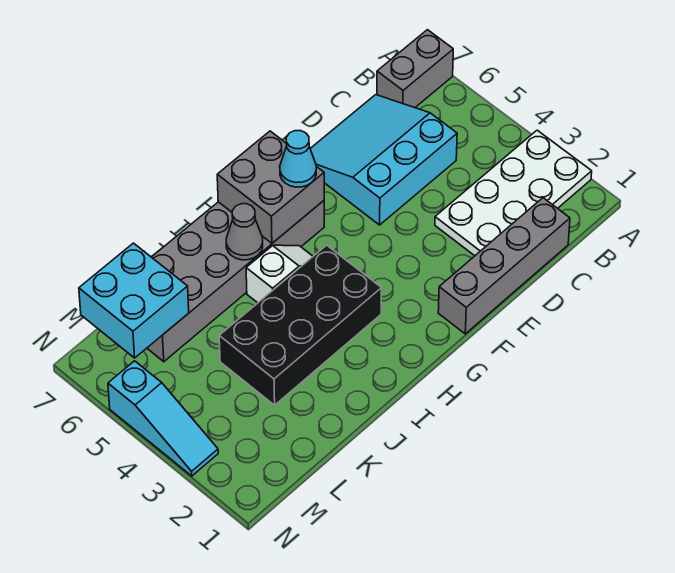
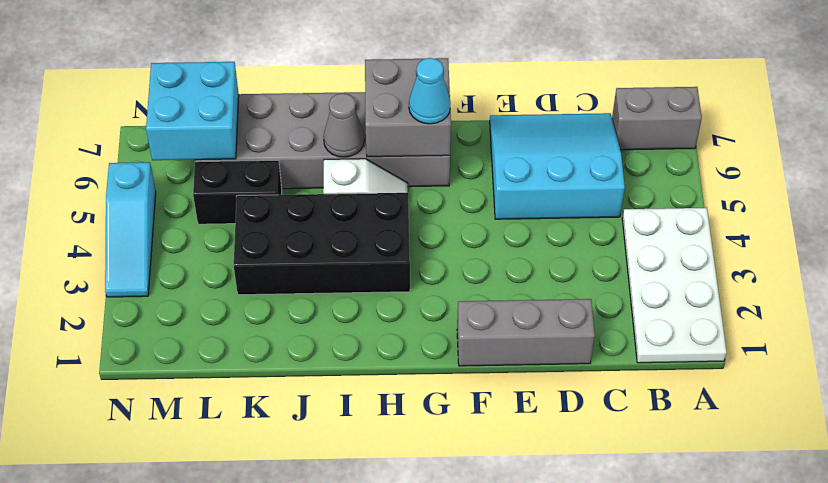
white 2x4 plate [435,130,592,256] -> white 2x4 plate turned to [622,208,727,363]
grey 1x4 brick [438,198,570,334] -> grey 1x3 brick [457,299,595,366]
none -> black 1x2 brick [193,160,282,224]

